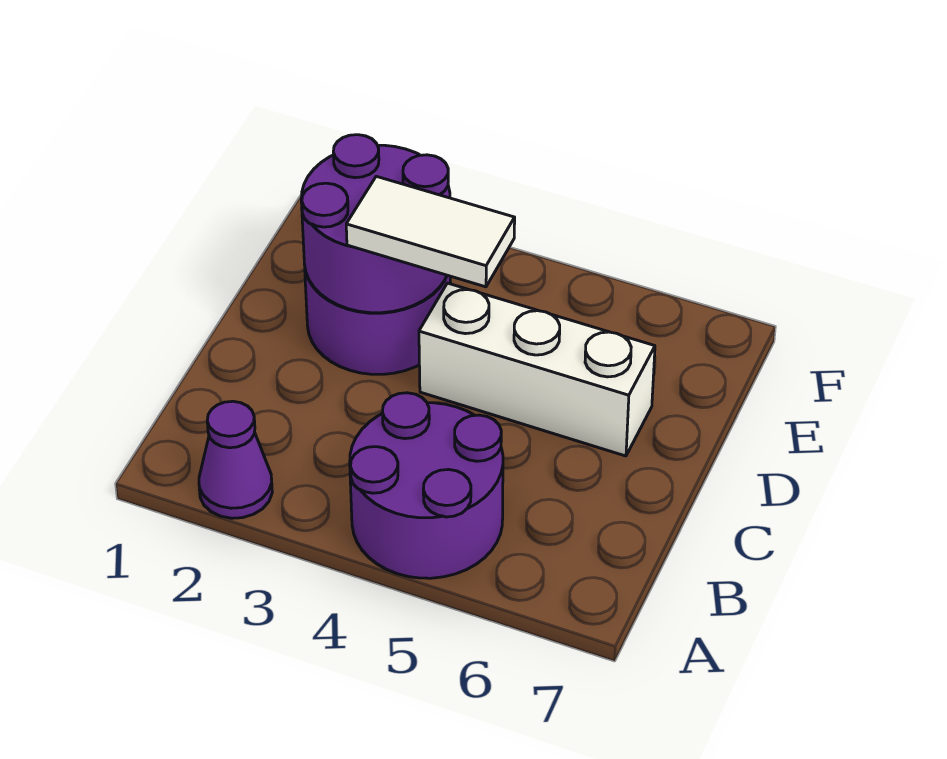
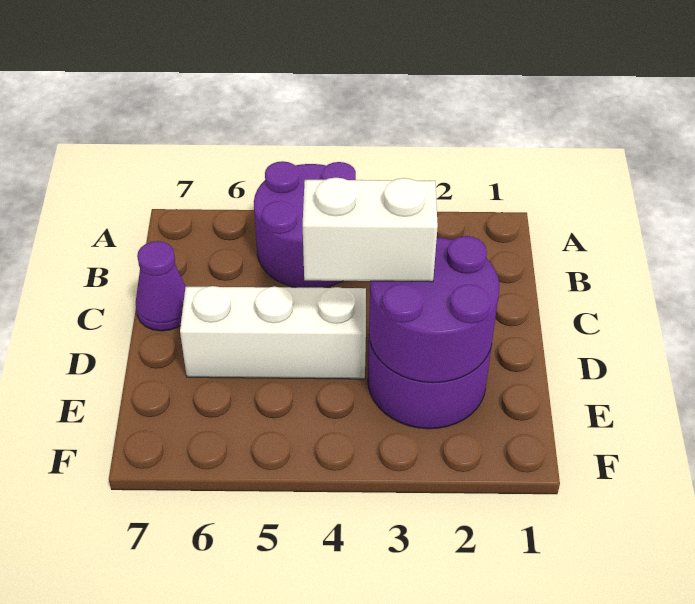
purple 1x1 cone [199,401,272,518] -> purple 1x1 cone moved to [136,241,186,331]
white 1x2 tile [346,176,515,287] -> white 1x2 brick [303,178,438,282]

